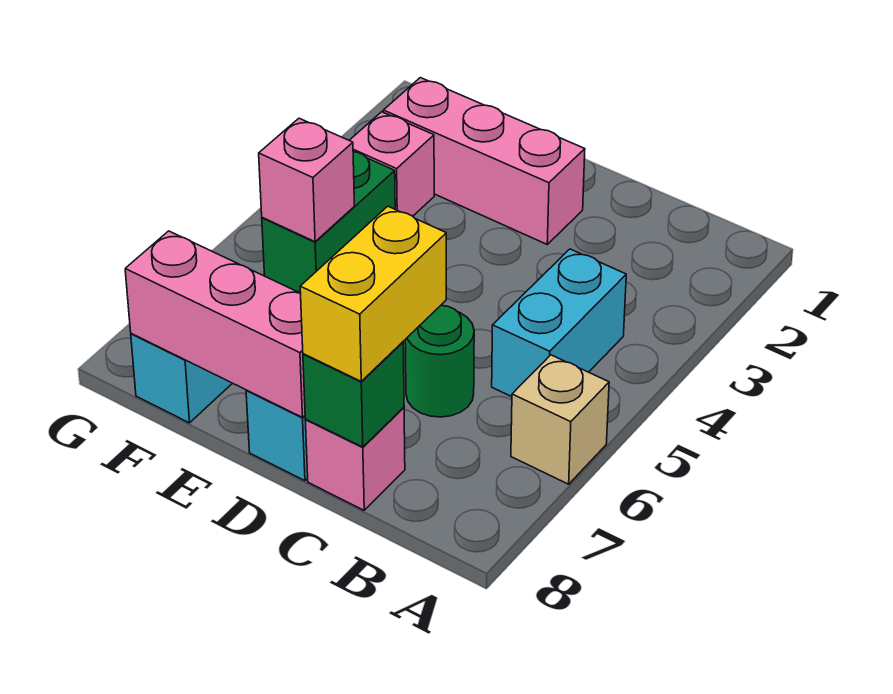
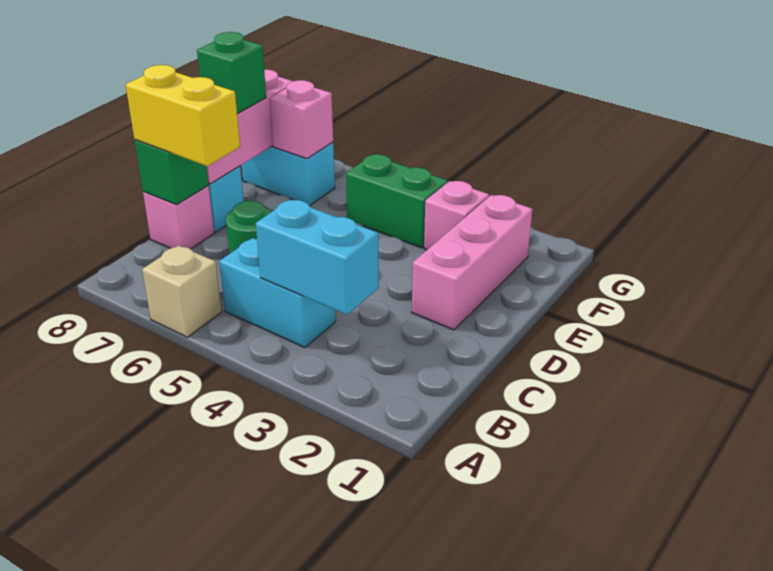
none -> cyan 1x2 brick [256,200,379,315]
none -> green 1x1 brick [197,32,266,114]
pink 1x1 brick [259,118,354,242] -> pink 1x1 brick moved to [270,80,333,159]

